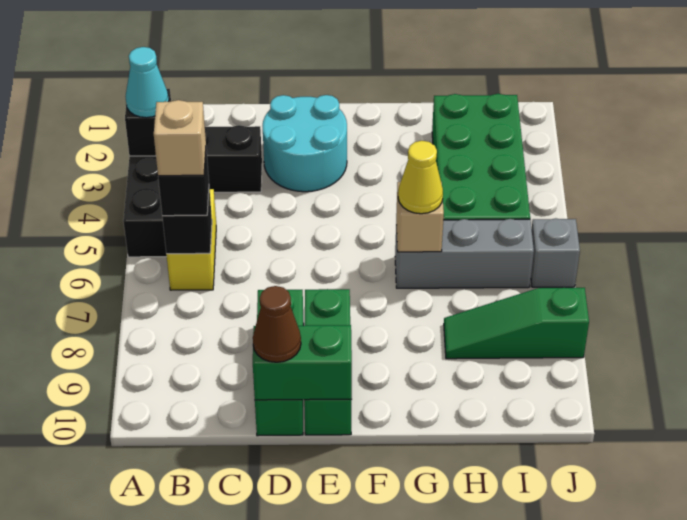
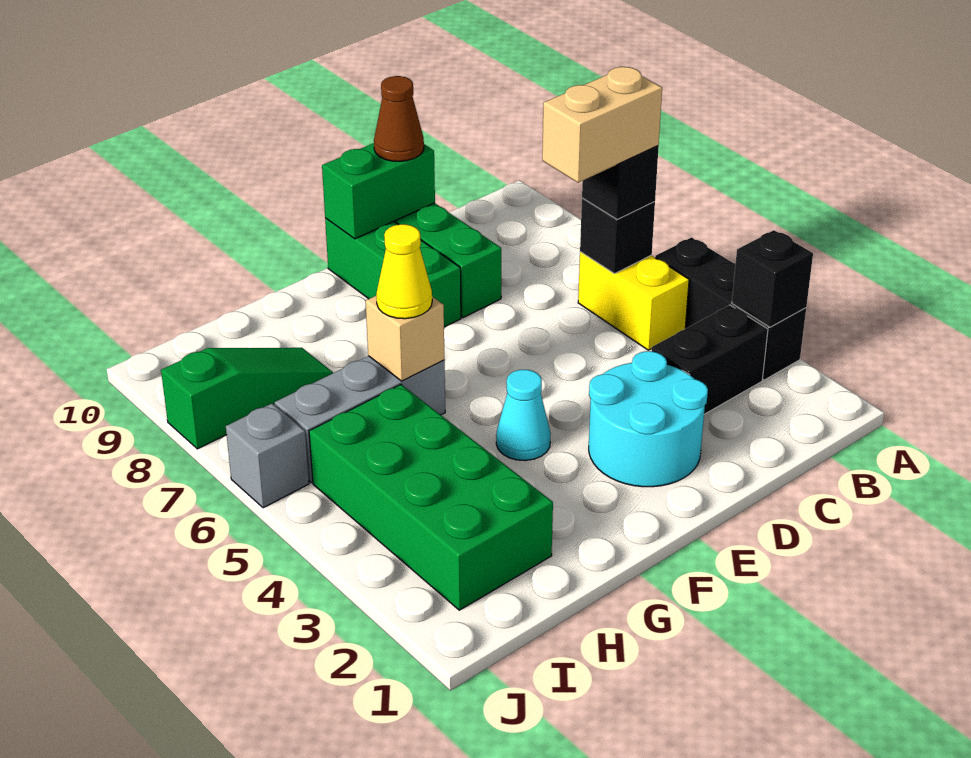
cyan 1x1 cone [126,47,169,118] -> cyan 1x1 cone moved to [496,370,551,461]
tan 1x1 brick [154,100,206,176] -> tan 1x2 brick [542,67,662,183]

